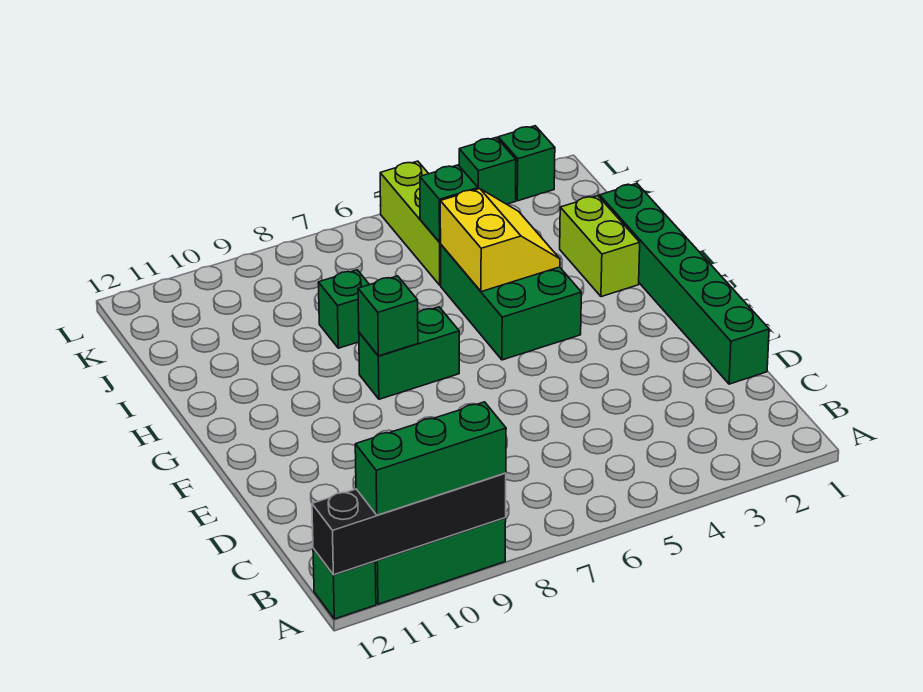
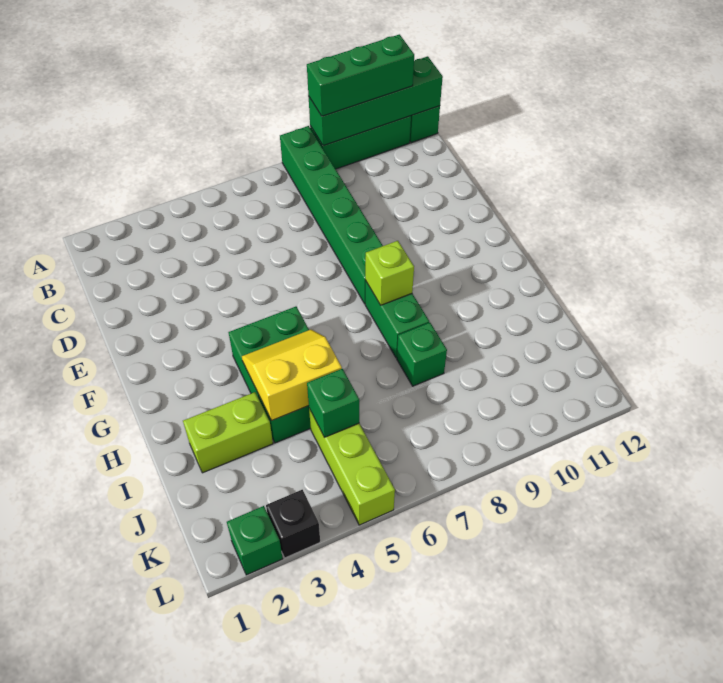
black 1x4 brick [312,473,506,575] -> green 1x4 brick [309,56,443,146]
green 1x6 brick [600,183,769,384] -> green 1x6 brick moved to [280,126,383,304]
green 1x2 brick [359,307,459,399] -> green 1x2 brick turned to [365,280,429,358]
green 1x1 brick [358,276,418,356] -> lime 1x1 brick [365,241,414,305]
lime 1x2 brick [560,196,640,297] -> lime 1x2 brick turned to [183,392,273,473]
yellow 2x2 slope [440,189,560,292] -> yellow 2x2 slope turned to [242,330,342,420]
green 1x1 brick [459,137,516,204] -> black 1x1 brick [266,490,320,558]

